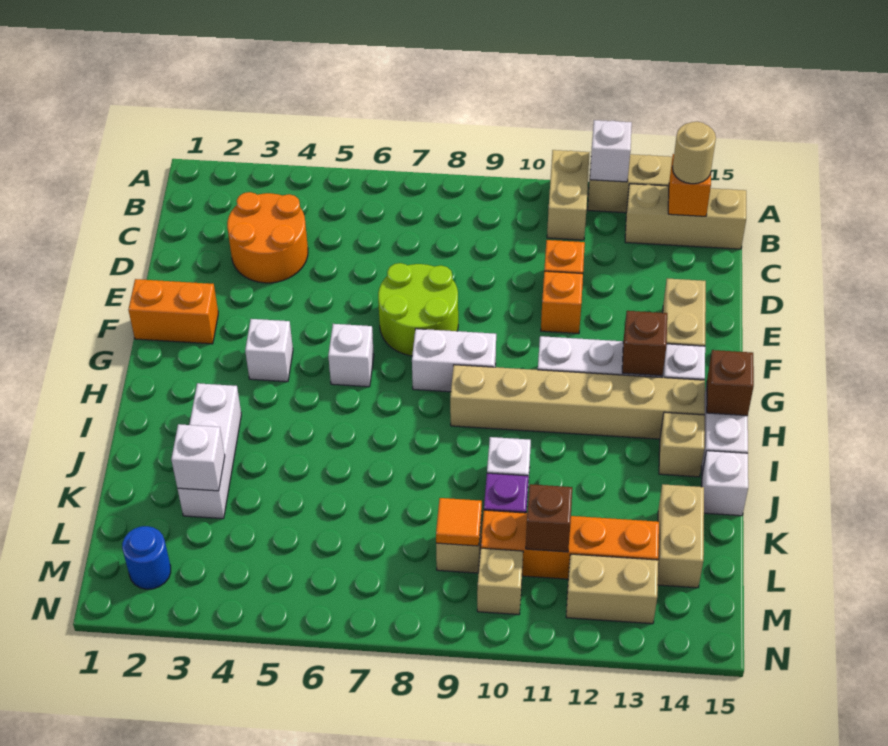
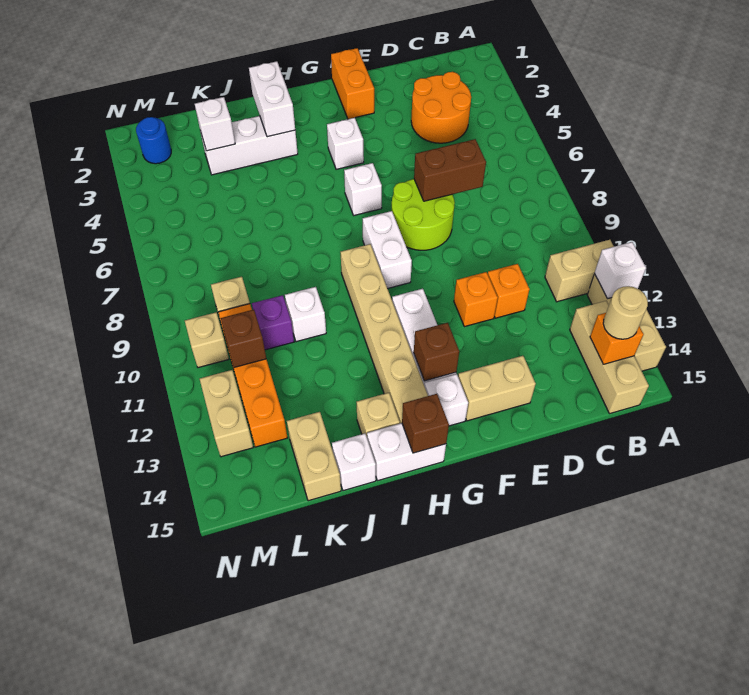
none -> brown 1x2 brick [414,139,486,201]
none -> white 1x2 brick [249,61,295,137]
tan 1x2 brick [658,484,704,588] -> tan 1x2 brick turned to [287,412,341,501]
orange 1x1 tile [436,498,482,546] -> none

